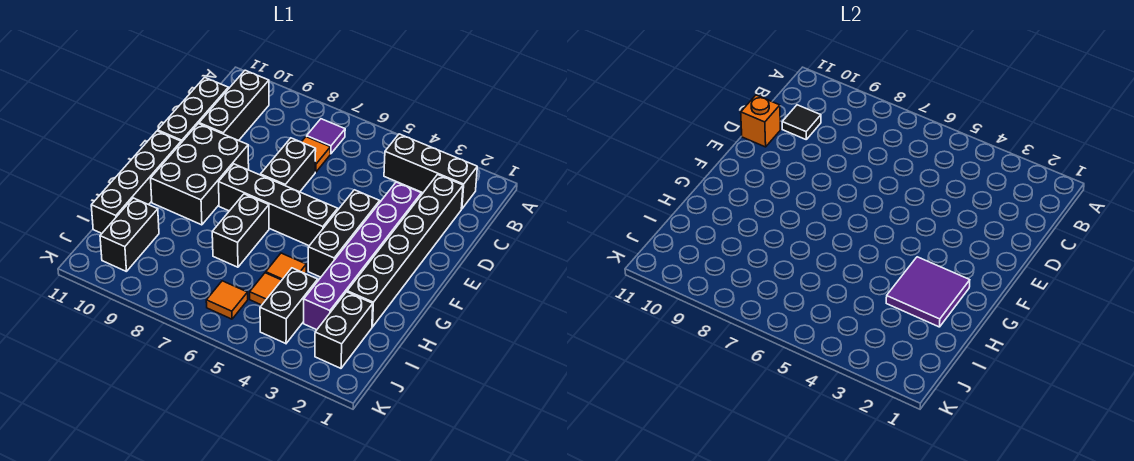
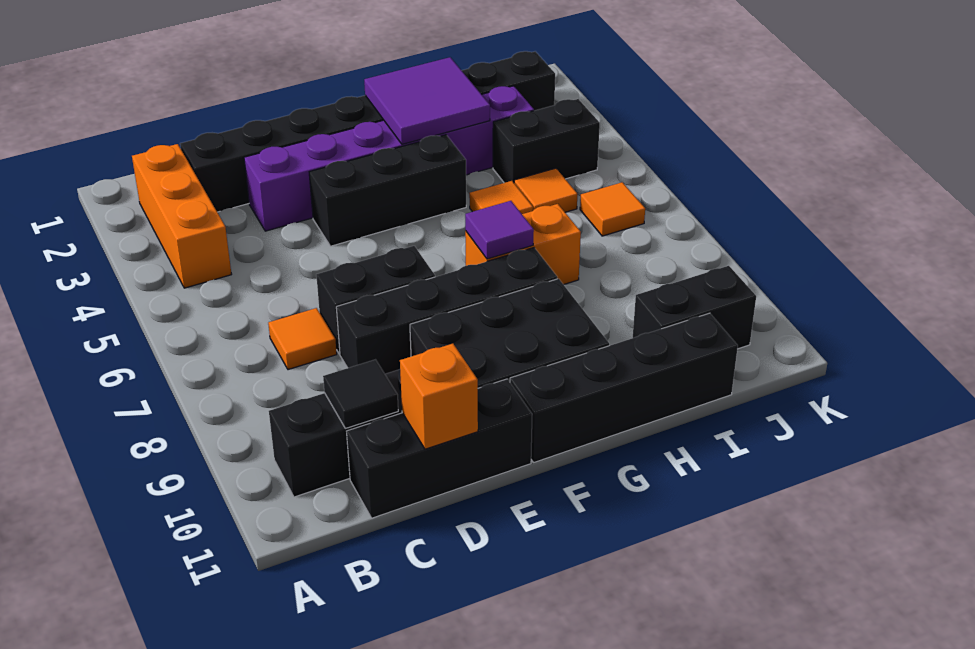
black 1x3 brick [384,134,477,209] -> orange 1x3 brick [132,144,232,288]
purple 1x1 tile [307,119,345,154] -> purple 1x1 tile moved to [465,201,534,259]
black 1x4 brick [219,164,338,246] -> black 1x4 brick turned to [336,248,558,374]
black 1x2 brick [212,194,269,267] -> orange 1x2 brick [465,204,581,285]

